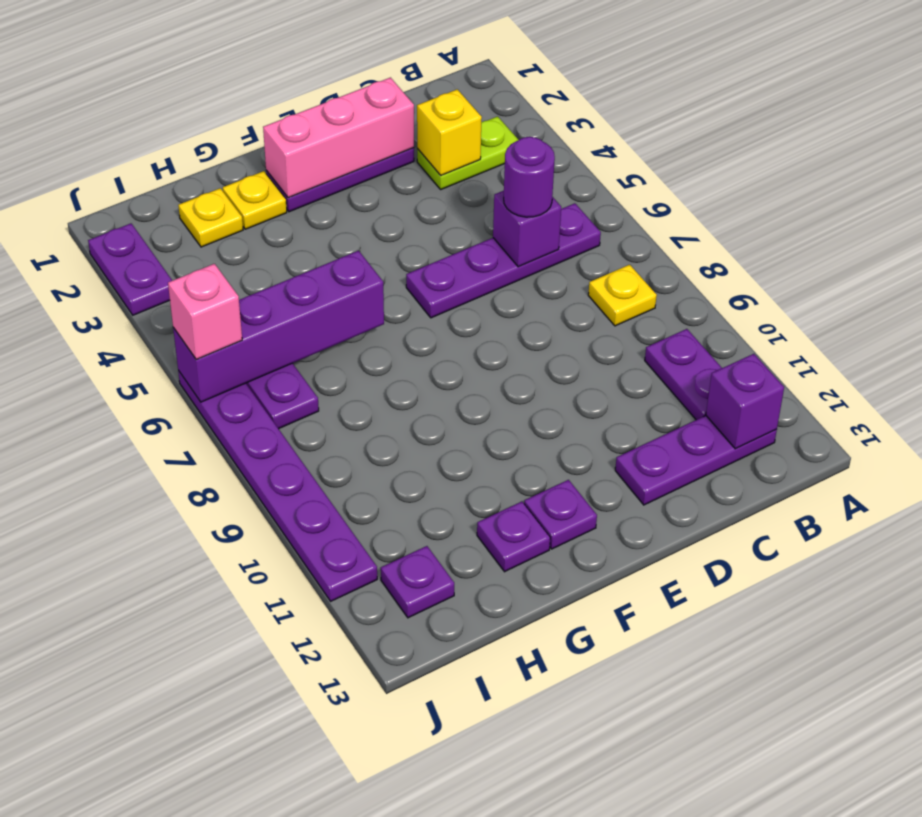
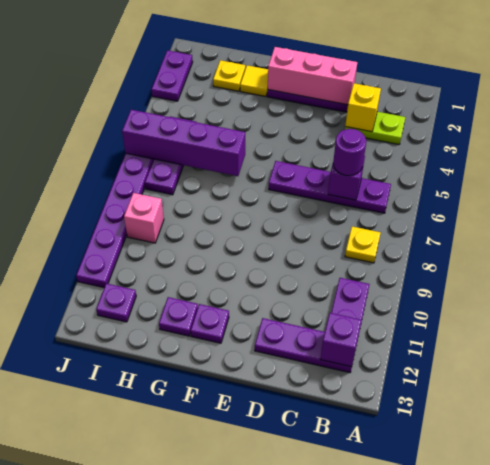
yellow 1x1 plate [223,171,287,229] -> yellow 1x1 tile [240,65,268,97]
pink 1x1 brick [168,264,242,359] -> pink 1x1 brick moved to [124,193,164,243]

